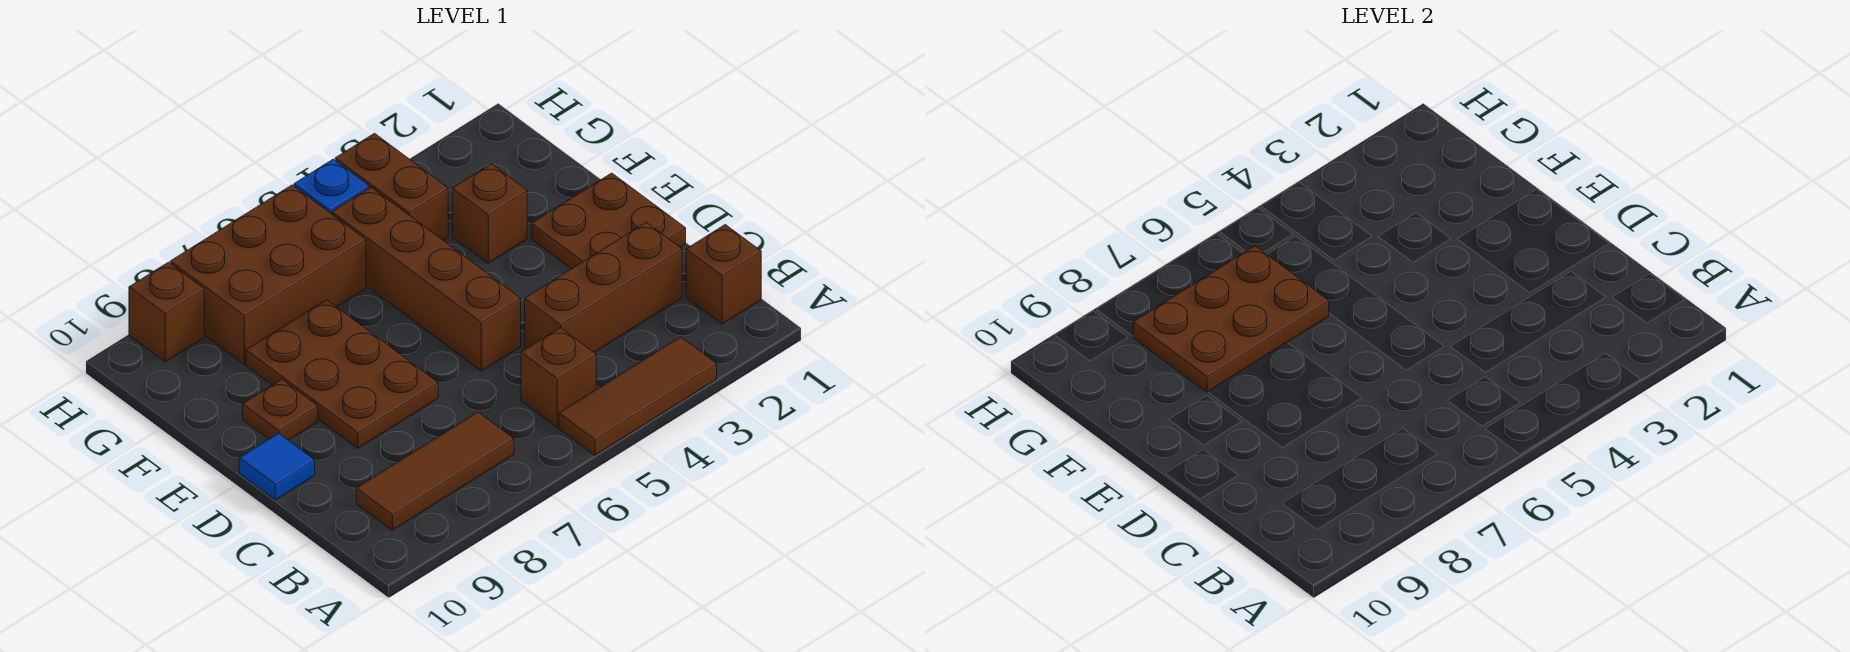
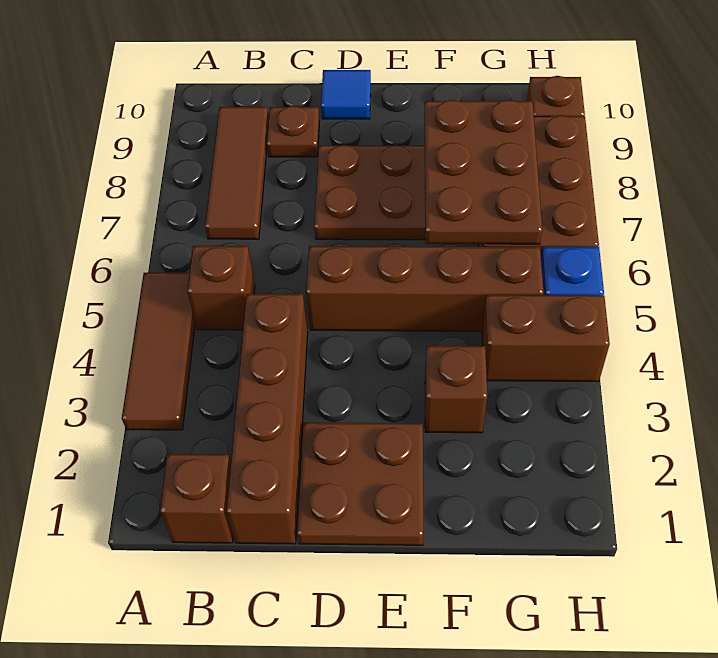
brown 1x3 brick [525,222,682,352] -> brown 1x4 brick [226,294,308,544]
brown 1x1 plate [243,379,318,440] -> brown 1x1 plate moved to [267,106,320,157]

